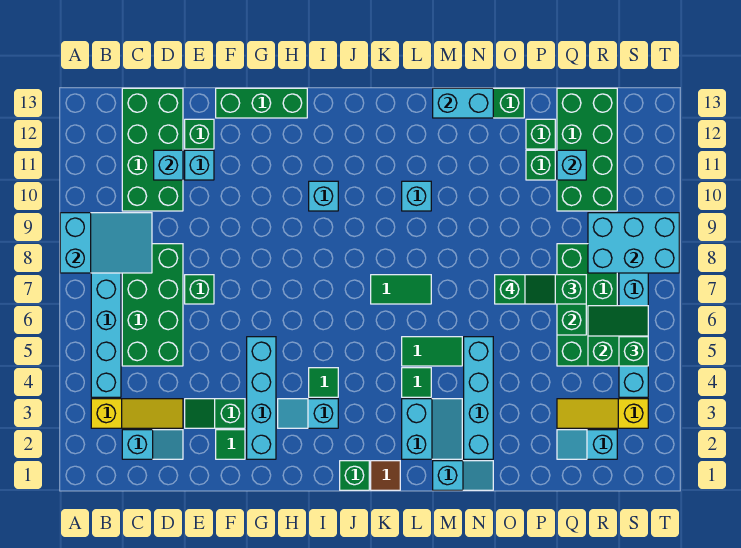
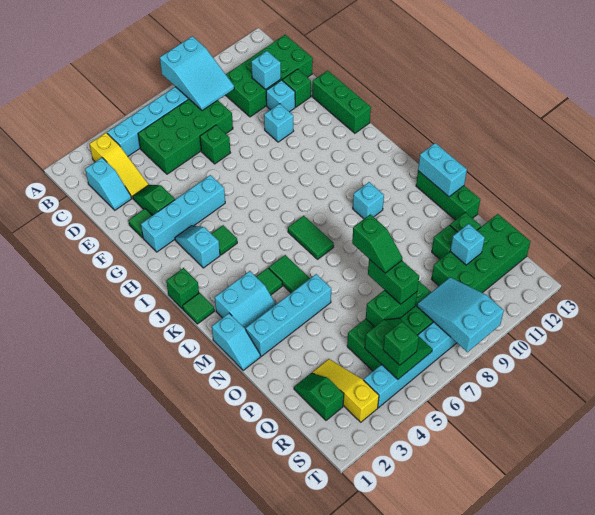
cyan 1x1 brick [309,181,338,211] -> cyan 1x1 brick moved to [264,104,293,142]
brown 1x1 tile [371,461,400,490] -> green 1x1 tile [183,293,214,324]
cyan 1x2 slope [557,430,617,459] -> green 1x2 slope [294,373,344,420]
cyan 2x3 brick [588,213,679,273] -> cyan 2x3 slope [417,277,504,352]

